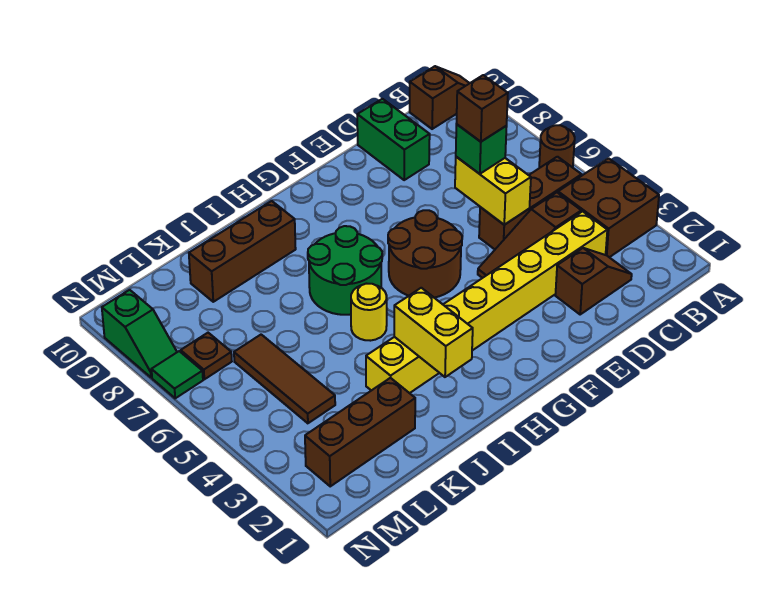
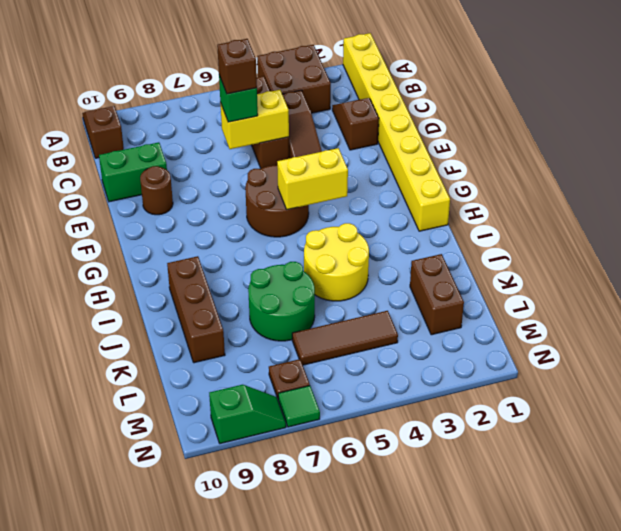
brown 1x1 round brick [539,125,575,168] -> brown 1x1 round brick moved to [140,166,173,215]
yellow 1x8 brick [366,211,607,393] -> yellow 1x8 brick moved to [343,33,450,231]
green 2x2 round brick [308,226,382,315] -> green 2x2 round brick moved to [248,262,315,341]
yellow 1x2 brick [394,288,473,377] -> yellow 1x2 brick moved to [277,148,348,210]
yellow 1x1 round brick [351,284,387,341] -> yellow 2x2 round brick [304,223,369,301]
brown 1x3 brick [305,378,415,486] -> brown 1x2 brick [410,254,464,335]

